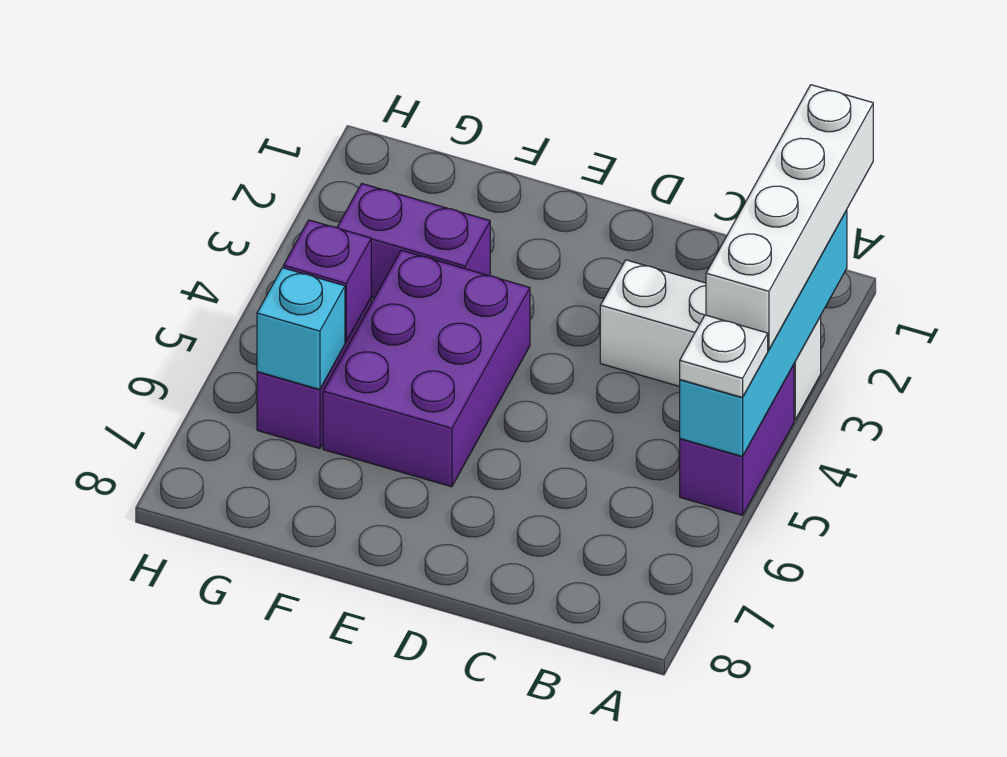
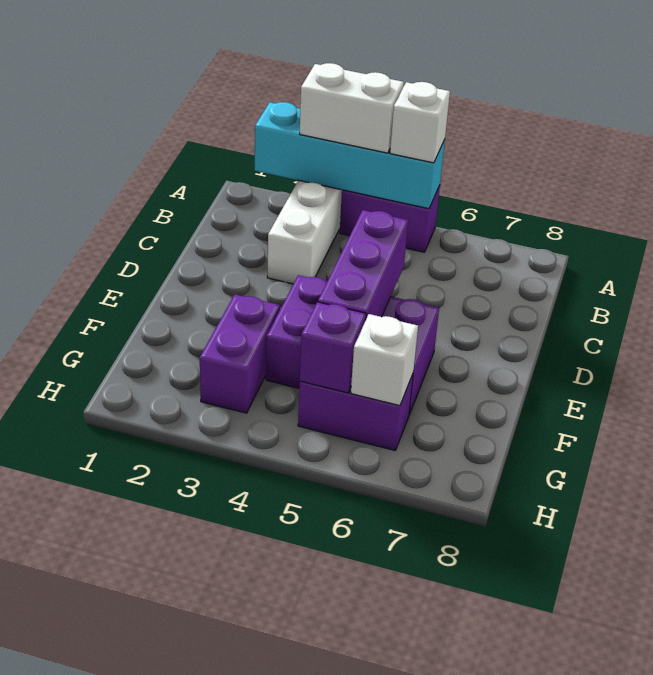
white 1x4 brick [706,85,873,350] -> white 1x2 brick [300,63,404,153]
white 1x1 plate [680,315,768,398] -> white 1x1 brick [390,82,450,163]
none -> purple 1x3 brick [318,210,408,318]
cyan 1x1 brick [257,268,345,390] -> white 1x1 brick [351,314,418,406]

